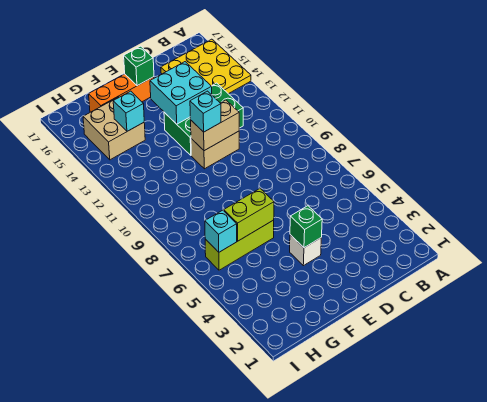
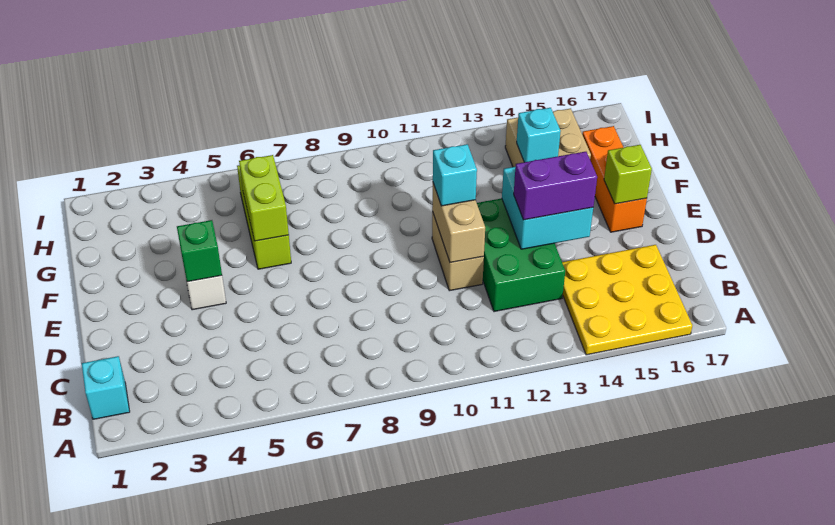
none -> purple 1x2 brick [514,152,597,220]
green 1x1 brick [124,46,154,86] -> lime 1x1 brick [604,145,652,204]
cyan 1x1 brick [205,210,237,252] -> cyan 1x1 brick moved to [82,356,130,419]

